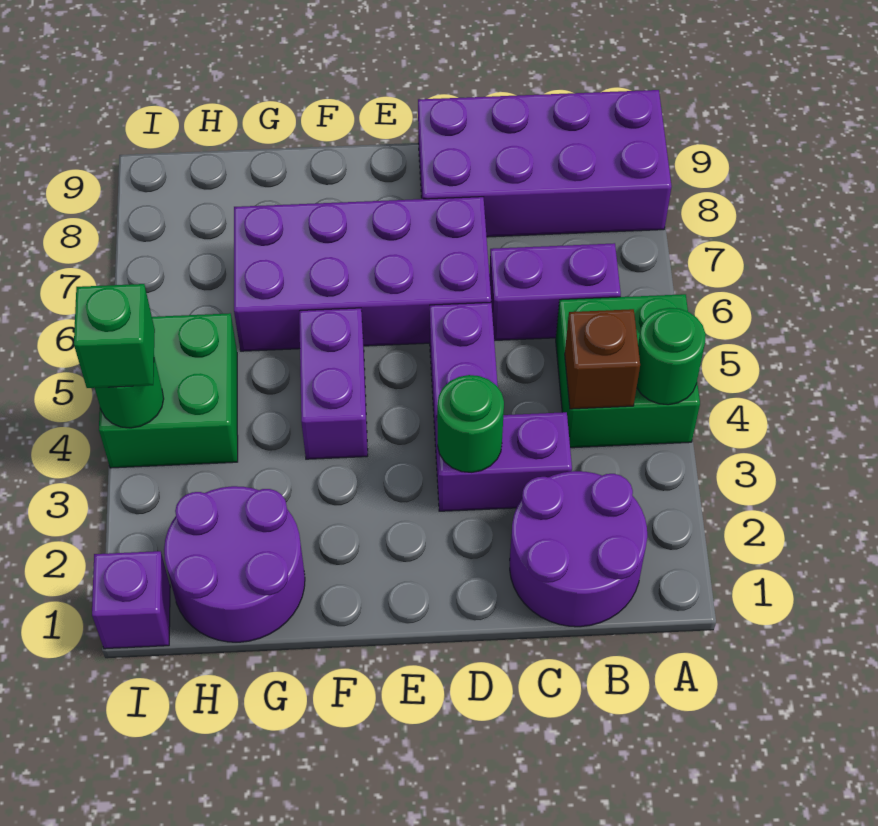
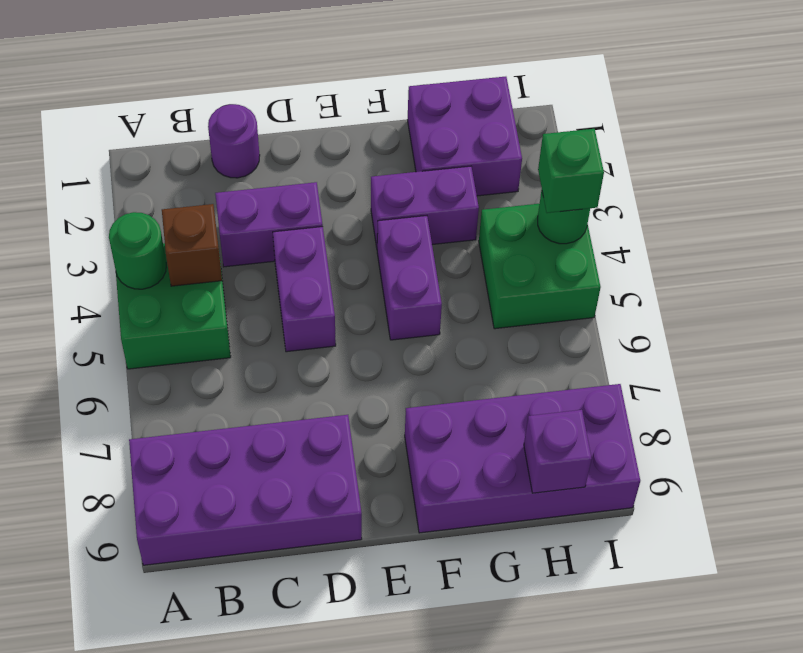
purple 2x2 round brick [510,471,647,627] -> purple 1x1 round brick [208,104,260,178]
purple 1x2 brick [489,243,621,341] -> purple 1x2 brick moved to [371,166,479,247]
green 1x1 round brick [437,375,504,472] -> none
purple 2x4 brick [234,197,491,351] -> purple 2x4 brick moved to [405,384,640,533]
purple 2x2 round brick [164,486,305,642] -> purple 2x2 brick [408,77,522,196]
purple 1x1 brick [92,551,170,649] -> purple 1x1 brick moved to [524,410,592,493]

